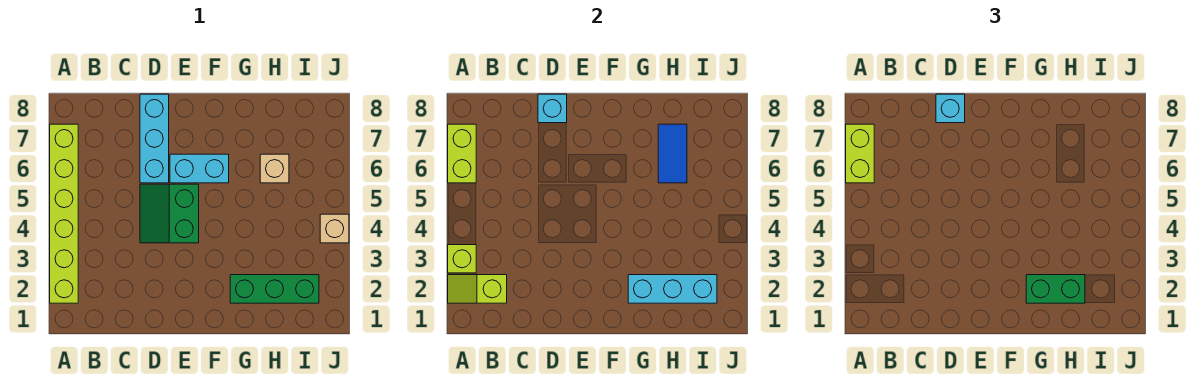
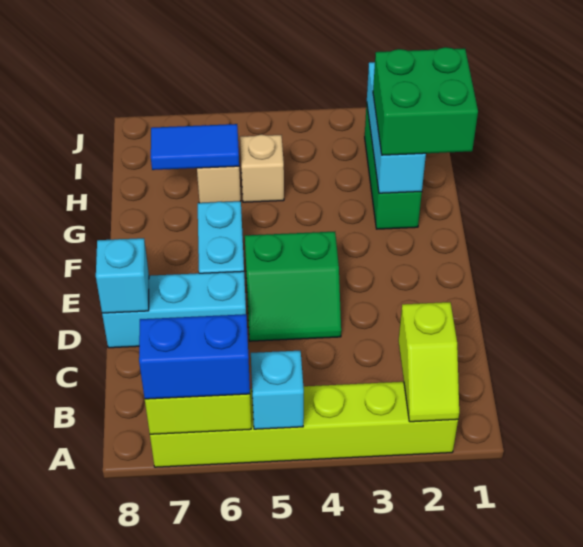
lime 1x1 brick [448,245,476,273] -> none
lime 1x2 brick [846,124,874,183] -> blue 1x2 brick [139,314,250,399]
cyan 1x1 brick [936,94,965,123] -> cyan 1x1 brick moved to [251,351,304,429]
green 1x2 brick [1026,275,1085,303] -> green 2x2 brick [373,47,478,155]
tan 1x1 brick [320,214,349,243] -> tan 1x1 brick moved to [240,135,284,202]

